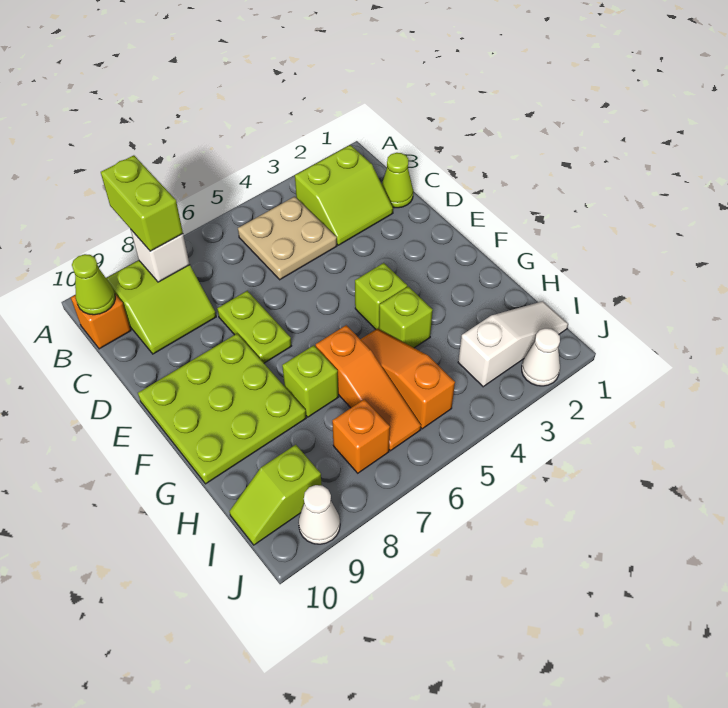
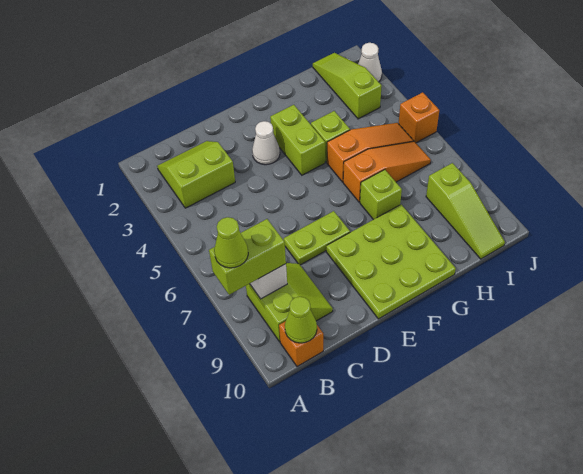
lime 2x2 slope [295,145,393,245] -> lime 2x2 slope turned to [157,141,235,208]
tan 2x2 plate [238,197,337,280] -> none
lime 1x1 cone [382,153,413,208] -> lime 1x1 cone moved to [214,217,248,268]
lime 1x1 brick [355,263,407,329] -> lime 1x2 brick [270,105,325,175]
orange 1x3 slope [360,329,455,429] -> orange 1x3 slope turned to [327,123,413,182]
white 1x3 slope [458,301,568,387] -> lime 1x3 slope [313,53,382,119]
orange 1x1 brick [332,399,390,473] -> orange 1x1 brick moved to [399,92,439,143]
lime 1x2 slope [229,445,322,545] -> lime 1x3 slope [426,163,505,259]
white 1x1 cone [298,485,340,544] -> white 1x1 cone moved to [252,121,280,165]

